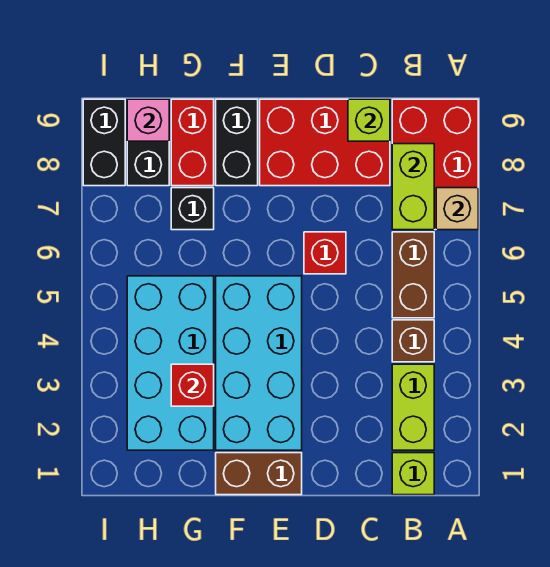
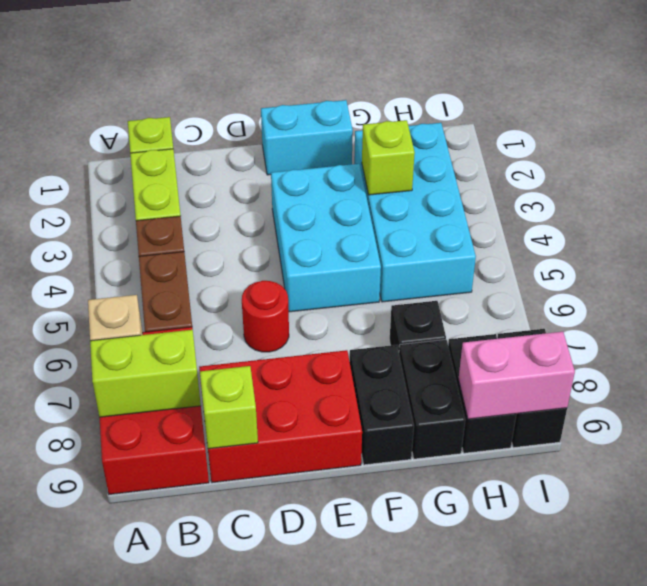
lime 1x2 brick [392,144,434,230] -> lime 1x2 brick turned to [90,330,201,417]
red 1x1 brick [304,232,346,274] -> red 1x1 round brick [242,281,289,352]
brown 1x2 brick [216,453,302,495] -> cyan 1x2 brick [261,100,353,175]
cyan 2x4 brick [216,276,302,450] -> cyan 2x3 brick [271,164,381,312]
red 1x1 brick [171,364,214,406] -> lime 1x1 brick [362,120,415,195]
red 1x2 brick [171,99,214,186] -> black 1x2 brick [399,340,465,459]
pink 1x1 brick [127,99,169,141] -> pink 1x2 brick [458,332,575,419]

